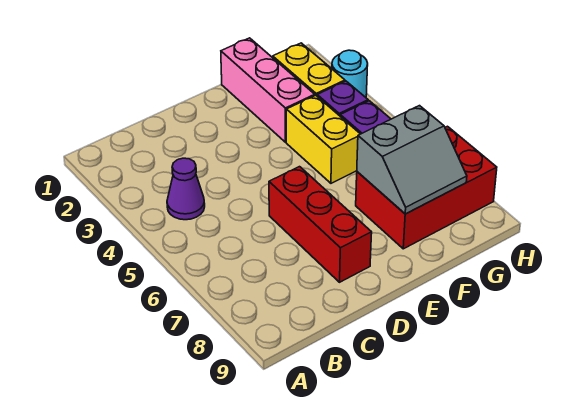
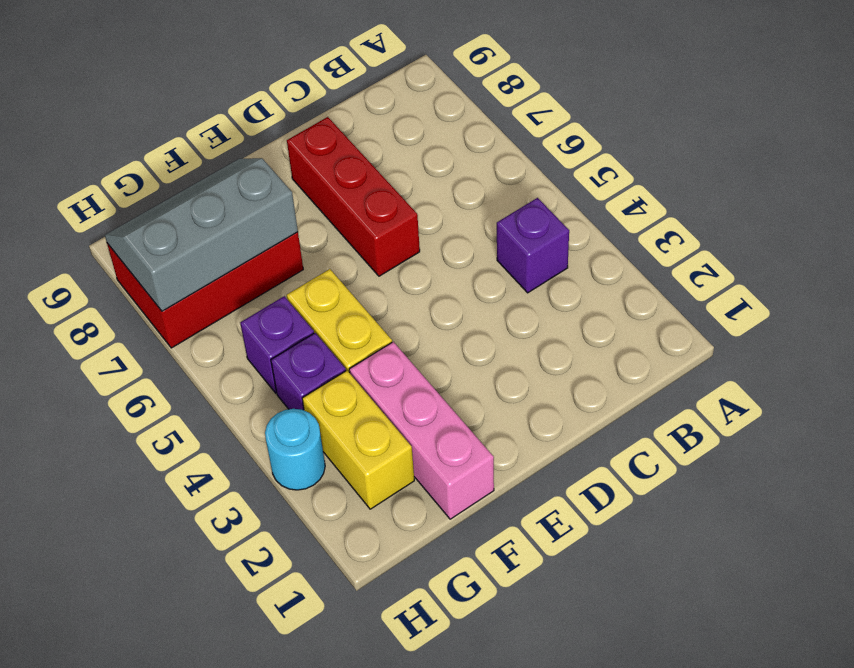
purple 1x1 cone [167,158,205,220] -> purple 1x1 brick [497,198,569,293]
grey 2x2 slope [357,106,467,214] -> grey 2x3 slope [105,158,298,311]

